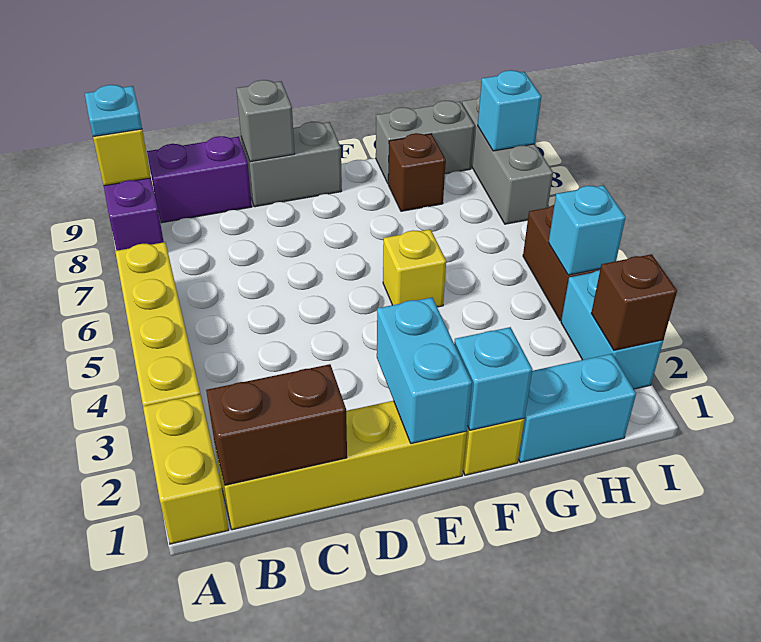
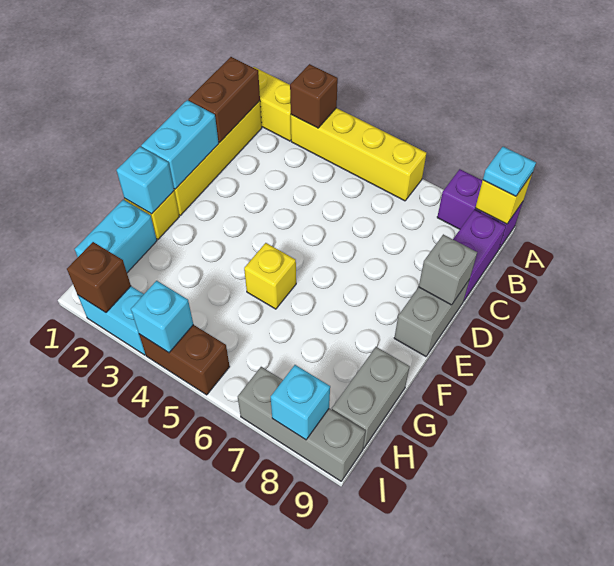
cyan 1x2 brick [377,298,472,444] -> cyan 1x2 brick turned to [141,100,219,189]
brown 1x1 brick [388,133,446,211] -> brown 1x1 brick moved to [290,64,338,128]

